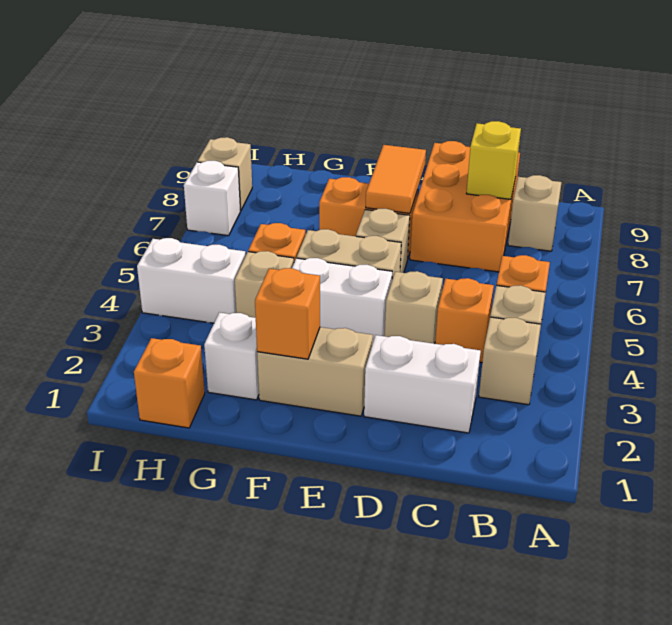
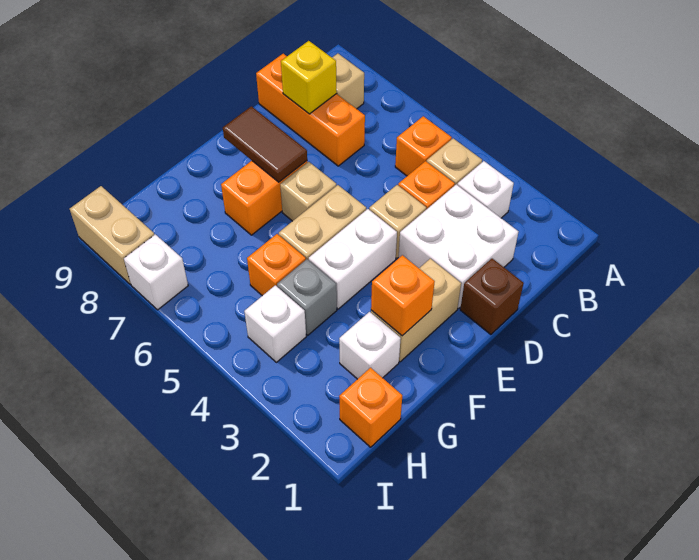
tan 1x1 brick [479,317,541,405] -> white 1x1 brick [457,161,514,218]
white 1x2 brick [364,335,481,433] -> white 2x2 brick [398,184,519,308]
orange 2x3 brick [410,141,520,272] -> orange 1x3 brick [256,54,365,166]
none -> brown 1x1 brick [460,259,524,335]
orange 1x2 tile [366,145,426,213] -> brown 1x2 tile [223,106,307,182]
tan 1x1 brick [235,251,294,318] -> grey 1x1 brick [277,259,337,335]
white 1x2 brick [137,238,246,323] -> white 1x1 brick [244,285,306,362]
tan 1x1 brick [198,137,252,211] -> tan 1x2 brick [70,186,154,285]

